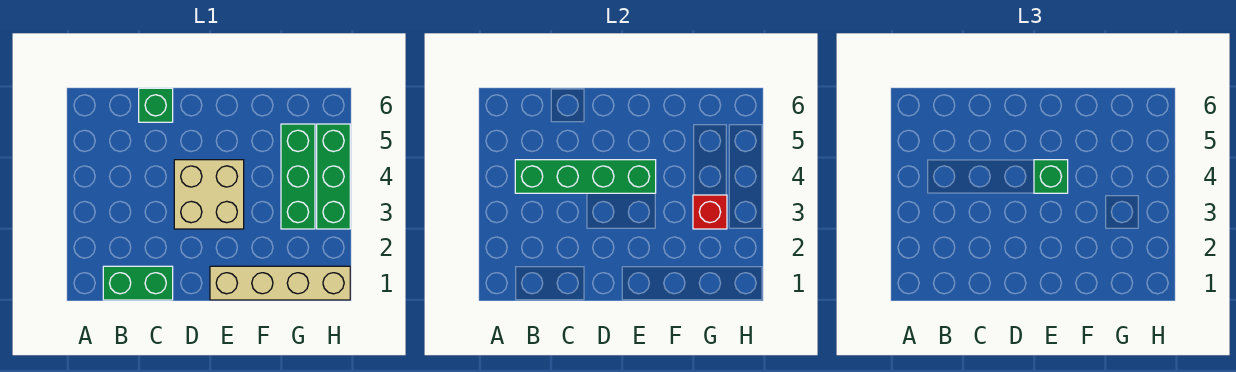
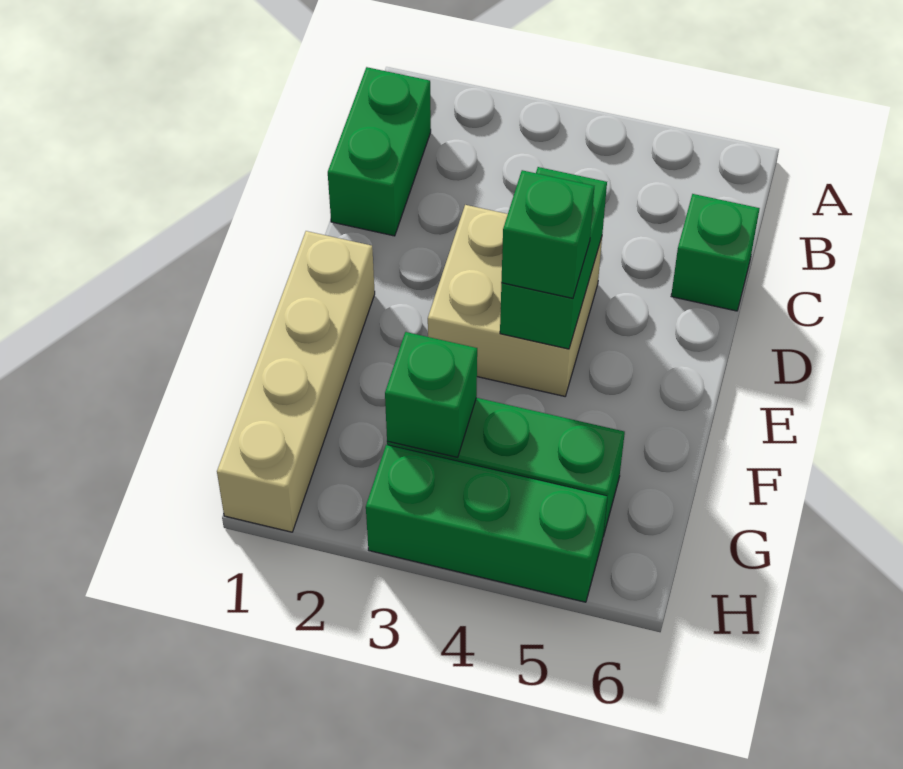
green 1x4 brick [515,160,656,193] -> green 1x2 brick [500,167,607,349]
red 1x1 brick [693,195,727,229] -> green 1x1 brick [385,332,477,457]

